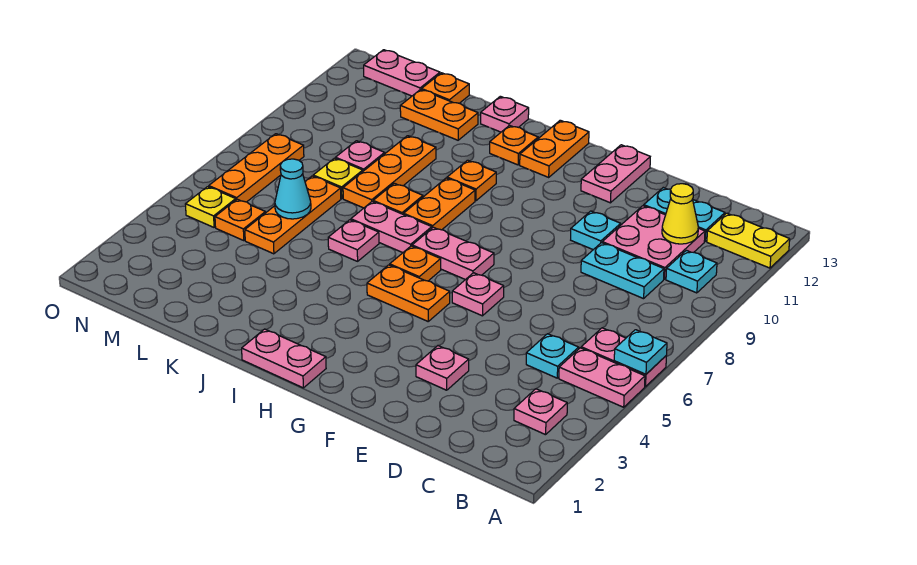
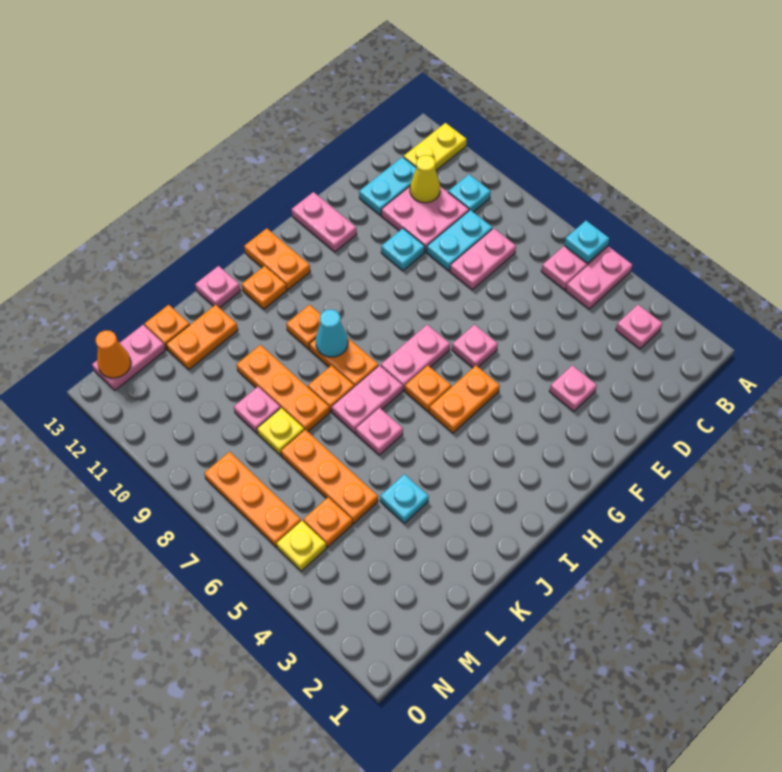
cyan 1x1 plate [526,334,579,378] -> cyan 1x1 plate moved to [380,474,429,523]
pink 1x2 plate [242,329,326,388] -> pink 1x2 plate moved to [450,228,516,290]
cyan 1x1 cone [275,159,311,219] -> cyan 1x1 cone moved to [316,310,348,357]
none -> orange 1x1 cone [95,331,131,378]

